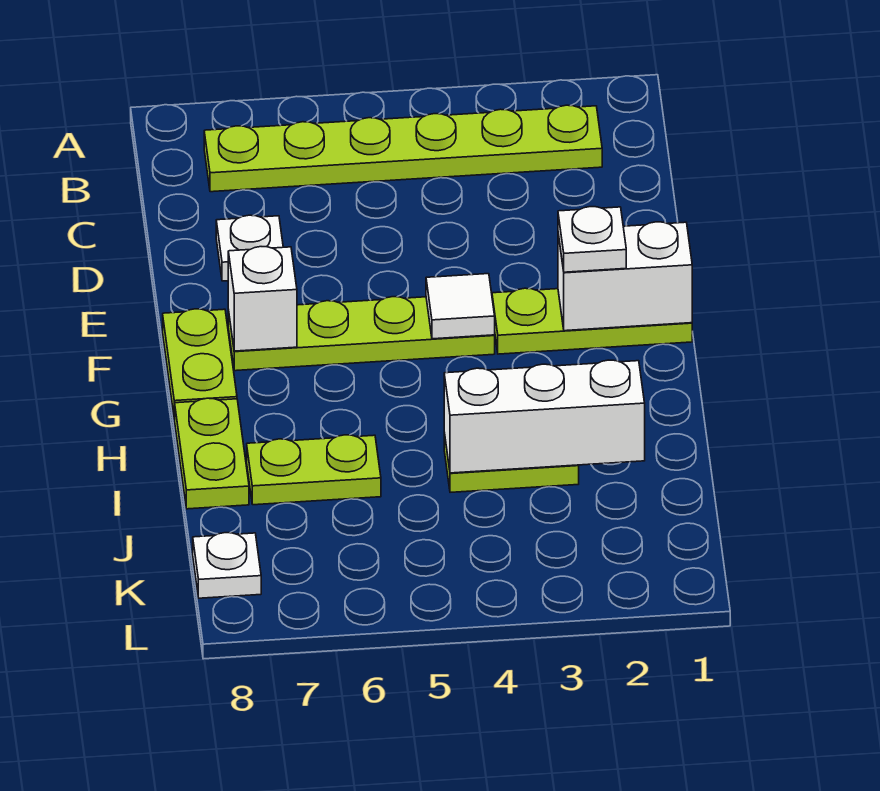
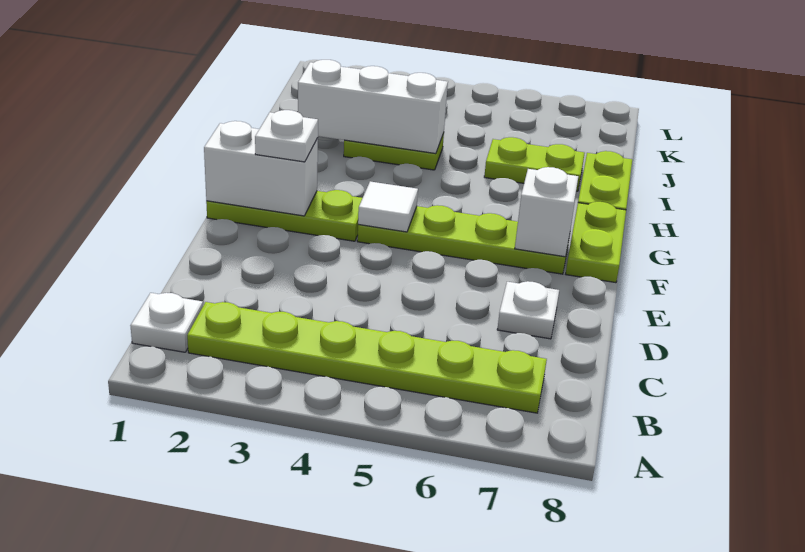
white 1x1 plate [193,533,261,598] -> white 1x1 plate moved to [130,293,203,352]

